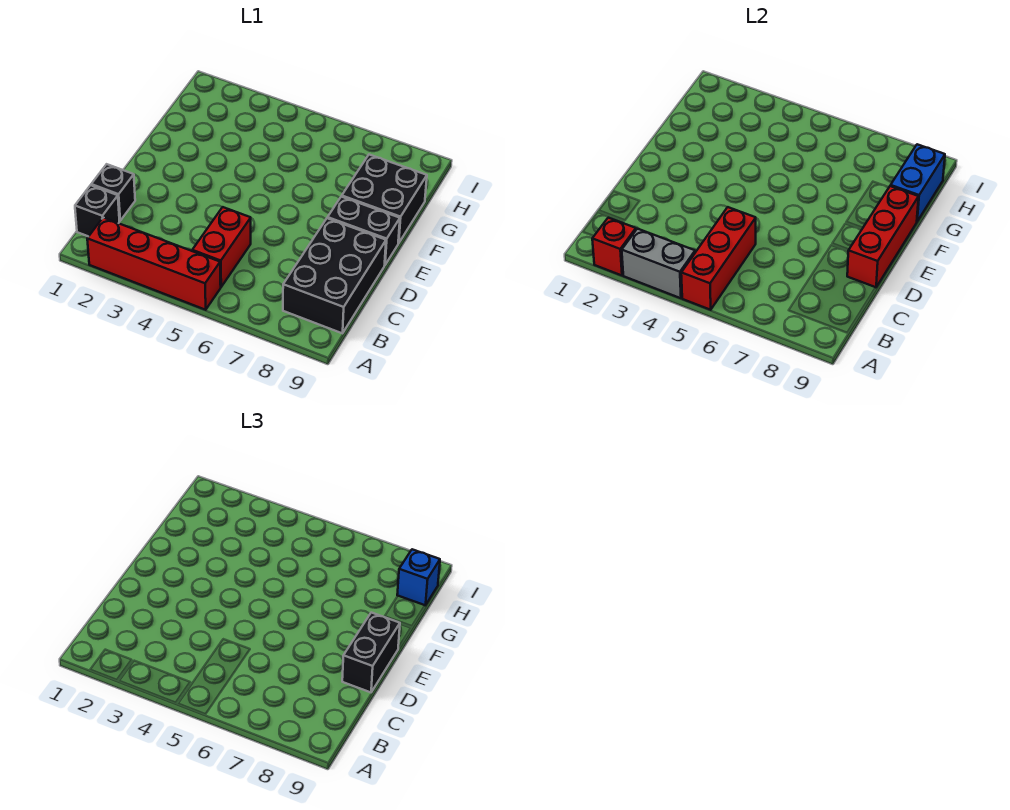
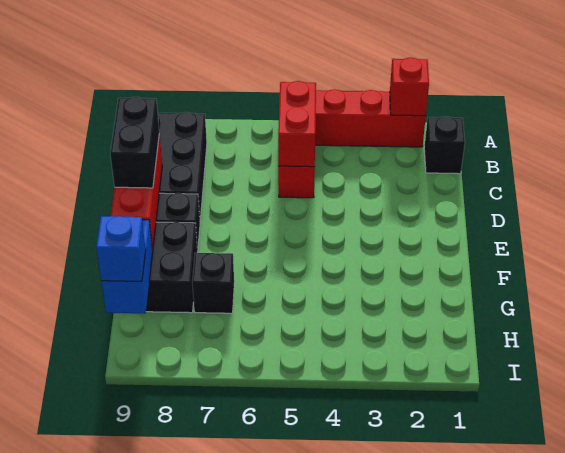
grey 1x2 brick [622,229,695,298] -> none
red 1x3 brick [681,207,756,310] -> red 1x2 brick [278,81,316,167]
black 1x1 brick [91,164,135,221] -> black 1x1 brick moved to [192,253,234,313]

